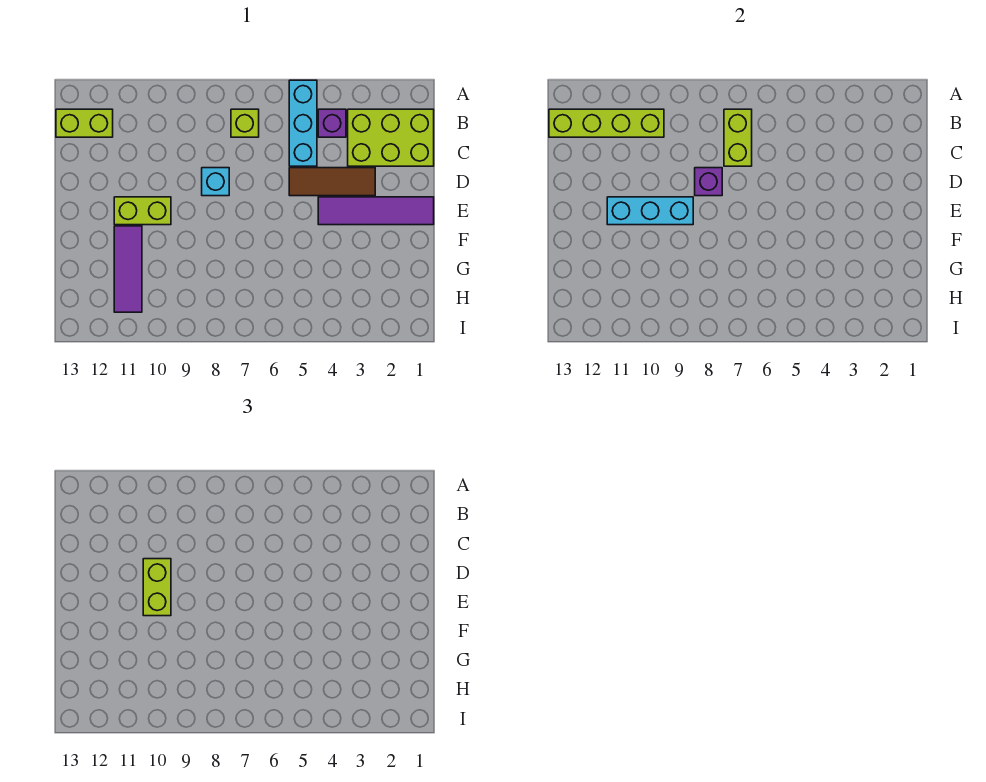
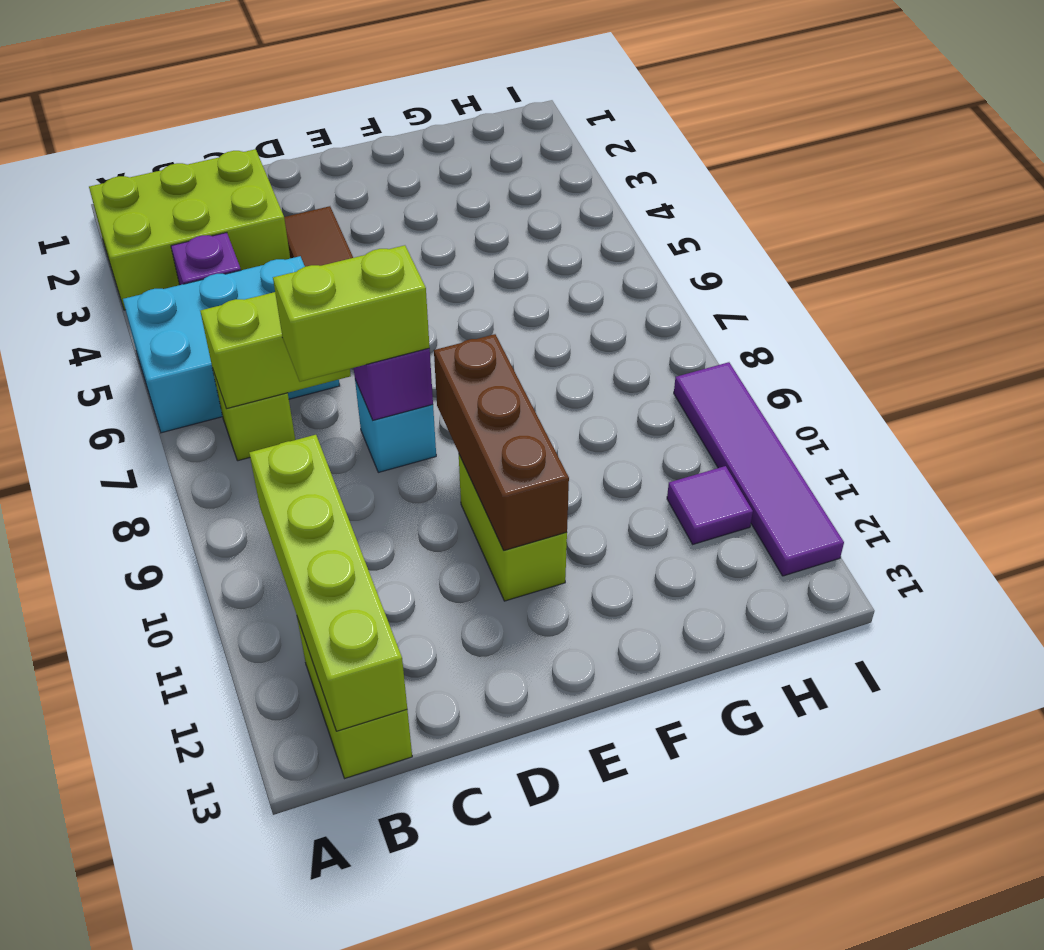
cyan 1x3 brick [289,80,317,166] -> cyan 2x3 brick [123,256,340,433]
lime 2x3 brick [348,109,434,166] -> lime 2x3 brick turned to [89,149,290,310]
lime 1x2 brick [143,559,171,616] -> lime 1x2 brick moved to [273,245,430,382]
purple 1x4 tile [318,197,434,225] -> purple 1x4 tile moved to [674,362,844,576]
cyan 1x3 brick [607,197,693,225] -> brown 1x3 brick [434,334,569,550]
purple 1x3 tile [114,226,142,312] -> purple 1x1 tile [667,466,753,544]

